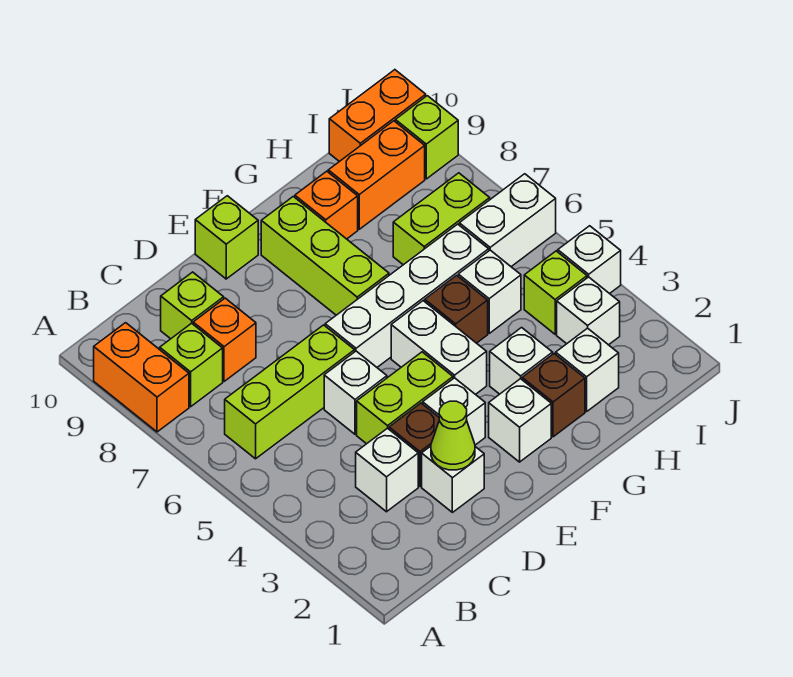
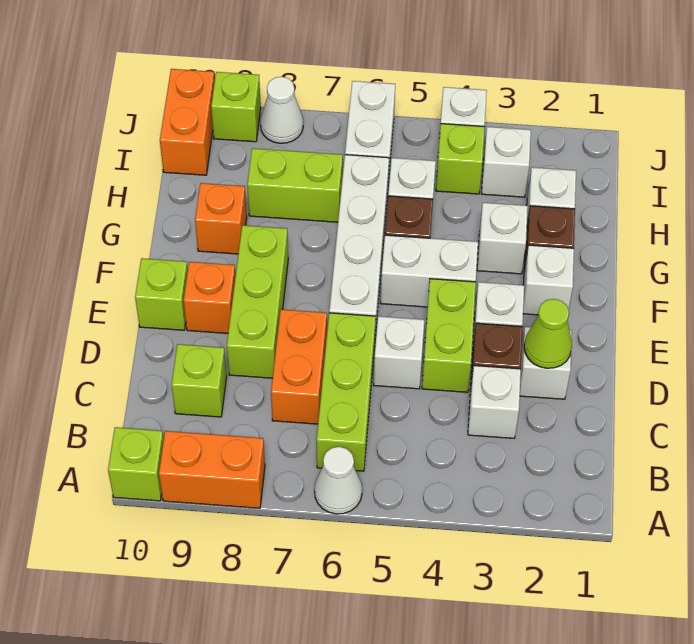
none -> white 1x1 cone [315,447,362,514]
lime 1x1 brick [160,323,223,407] -> lime 1x1 brick moved to [108,427,164,501]
orange 1x1 brick [193,298,256,381] -> orange 1x1 brick moved to [184,262,236,333]
lime 1x3 brick [261,197,389,315] -> lime 1x3 brick turned to [227,225,288,378]
lime 1x2 brick [393,173,490,265] -> lime 1x2 brick turned to [247,148,343,222]
orange 1x2 brick [328,121,425,229] -> orange 1x2 brick moved to [271,309,327,424]
none -> white 1x1 cone [260,77,303,143]

